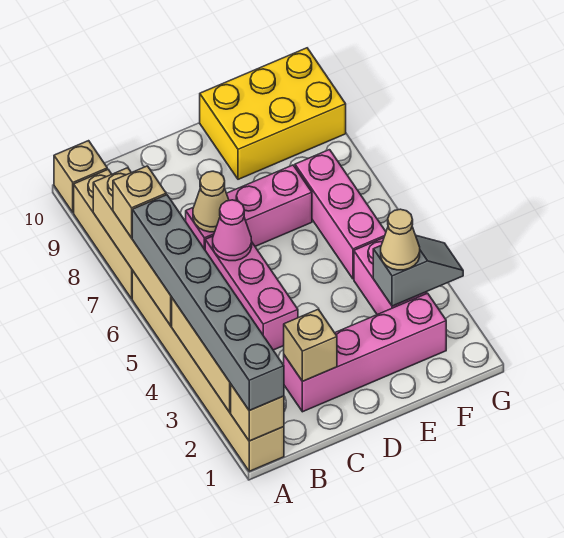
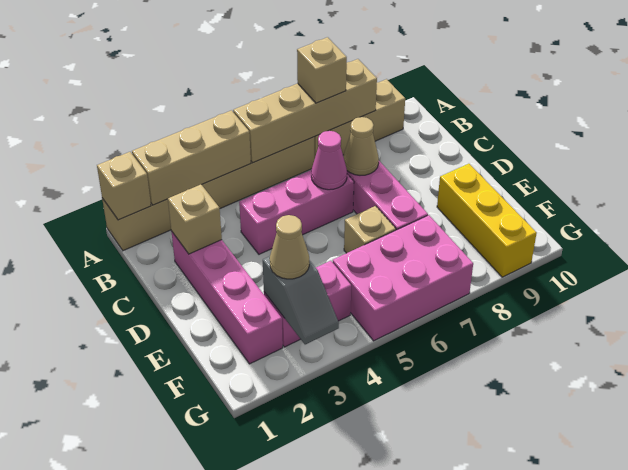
grey 1x6 brick [132,195,284,411] -> none
tan 1x1 brick [54,141,107,212] -> tan 1x1 brick moved to [344,206,396,253]
yellow 2x3 brick [200,48,346,179] -> yellow 1x3 brick [437,164,537,277]
pink 1x3 brick [295,150,386,279] -> pink 2x3 brick [333,215,473,341]

